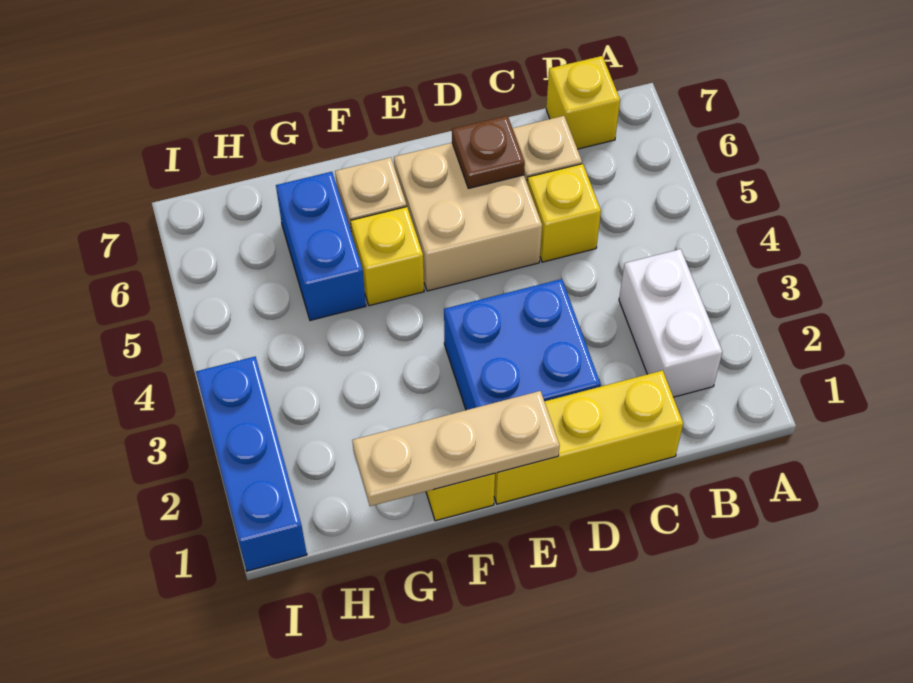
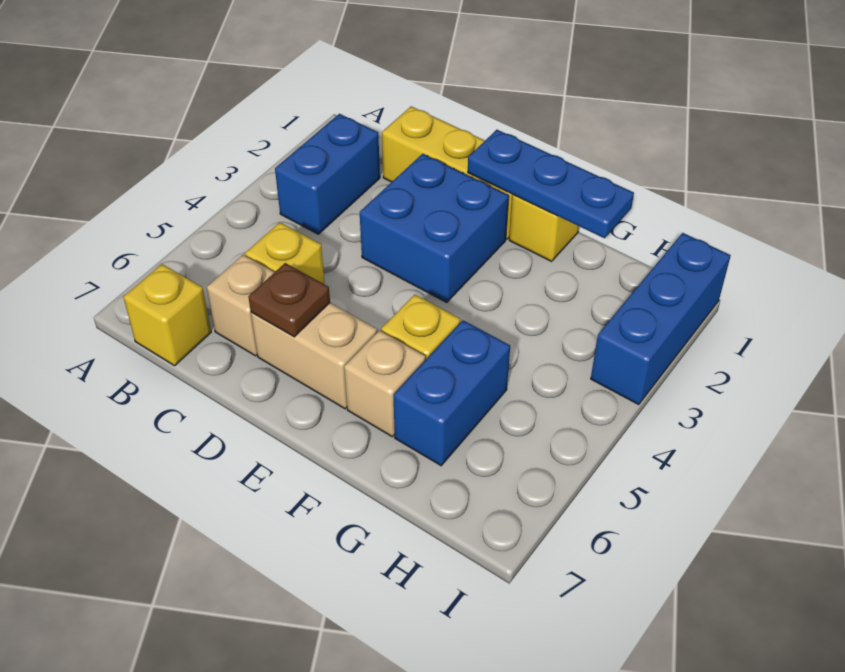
white 1x2 brick [619,249,722,397] -> blue 1x2 brick [275,114,380,234]
tan 2x2 brick [394,143,542,291] -> tan 1x2 brick [251,303,377,409]
tan 1x3 plate [352,391,560,506] -> blue 1x3 plate [468,130,634,238]

